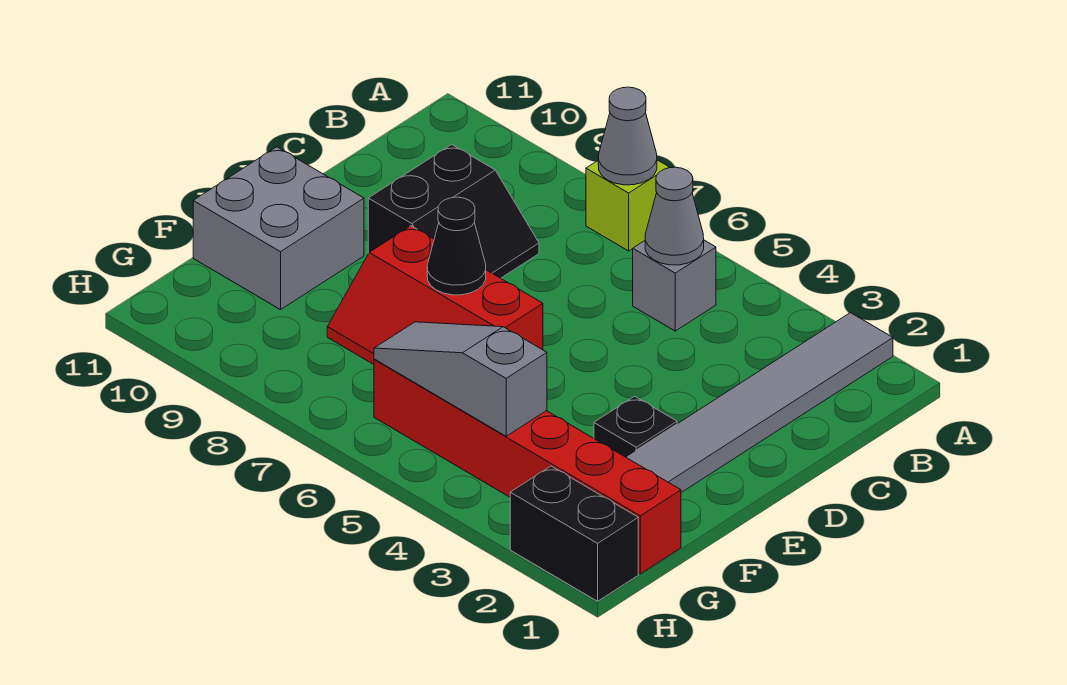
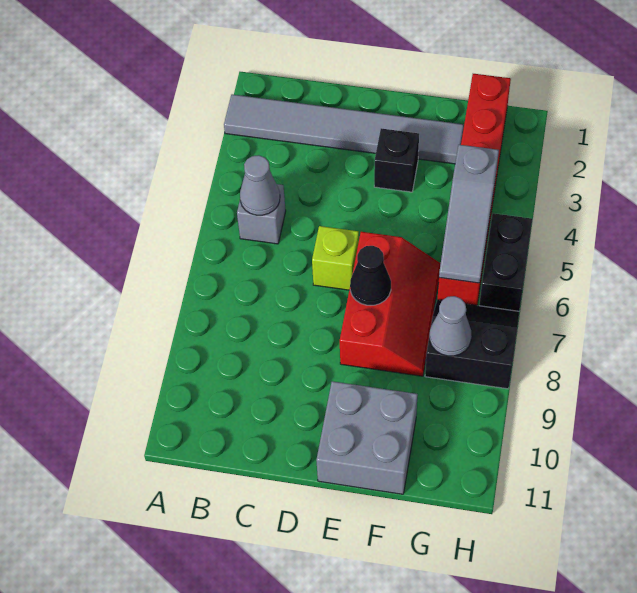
lime 1x1 brick [586,160,669,251] -> lime 1x1 brick moved to [312,226,359,290]
grey 1x1 cone [598,87,657,185] -> grey 1x1 cone moved to [430,296,471,356]
black 2x2 slope [368,145,539,278] -> black 2x2 slope moved to [425,300,519,389]
black 1x1 plate [594,396,677,457] -> black 1x1 brick [374,128,419,192]
black 1x2 brick [510,466,638,601] -> black 1x2 brick moved to [479,213,532,311]

